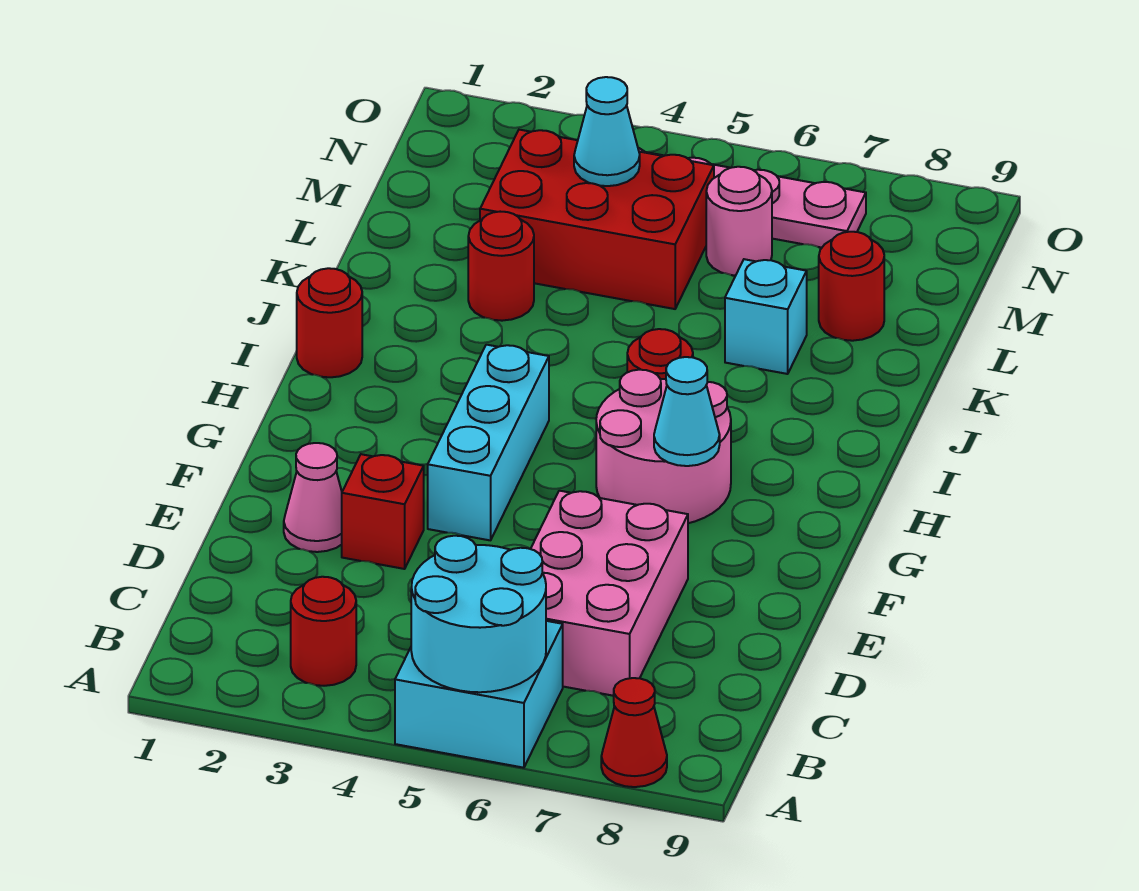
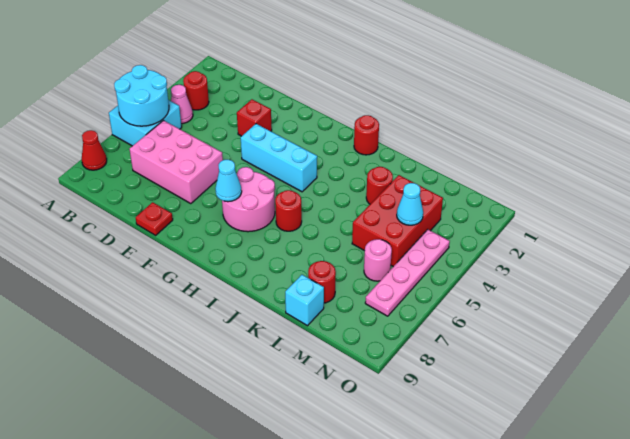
pink 1x1 cone [284,443,342,552] -> pink 1x1 cone moved to [171,85,193,124]
none -> red 1x1 plate [136,202,173,235]
cyan 1x1 brick [725,259,807,374] -> cyan 1x1 brick moved to [285,275,324,326]

